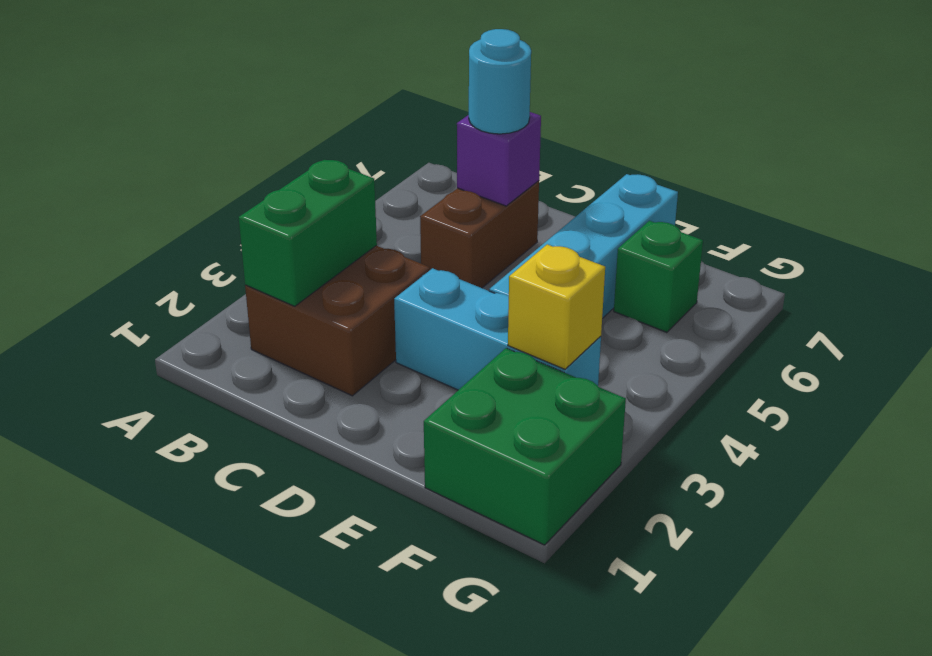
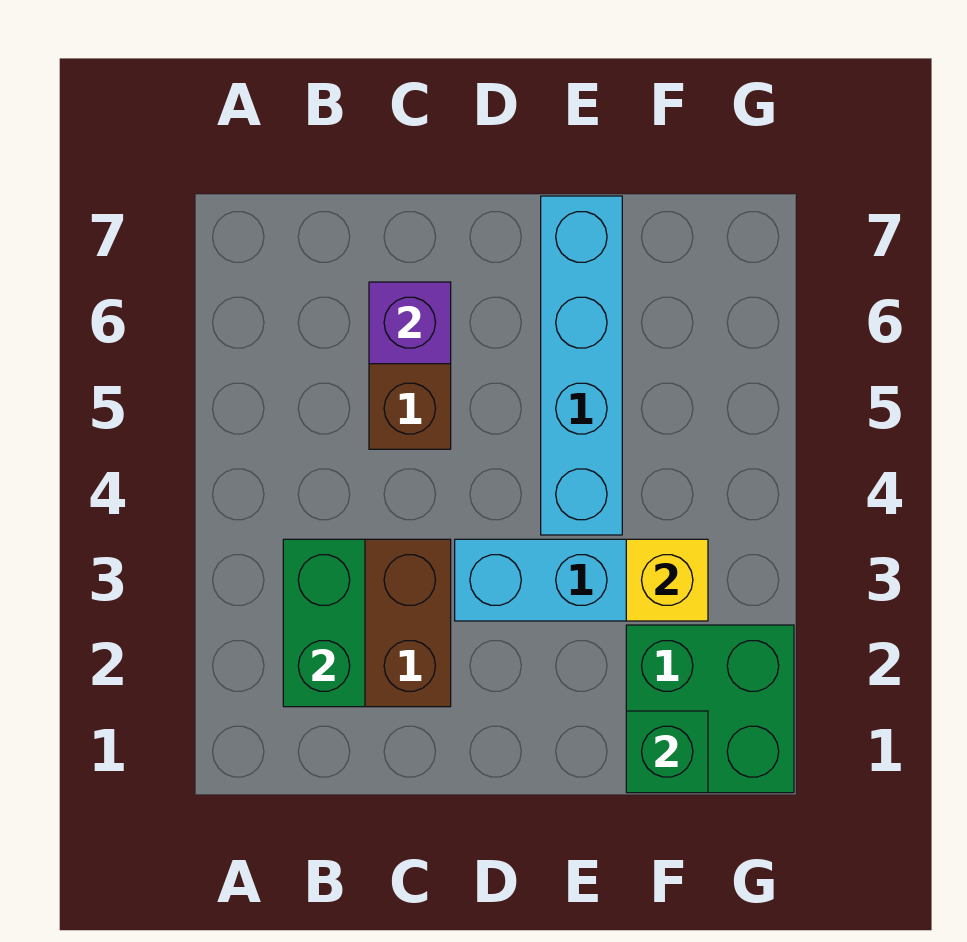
cyan 1x1 round brick [469,29,531,134] -> none
green 1x1 brick [614,221,703,332] -> green 1x1 brick moved to [626,711,708,793]

